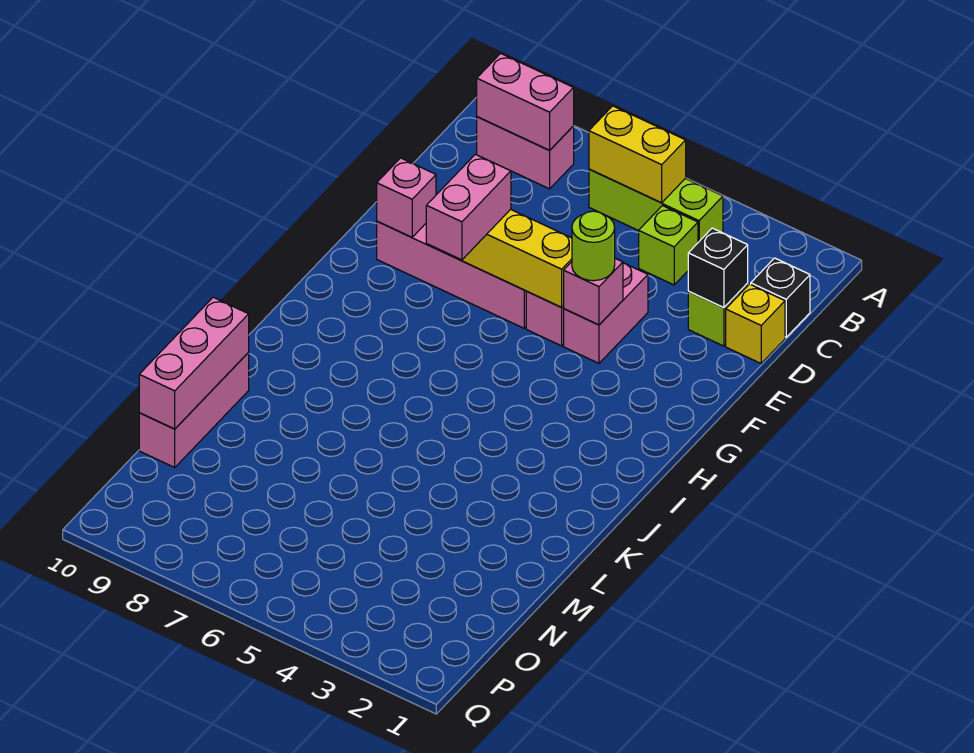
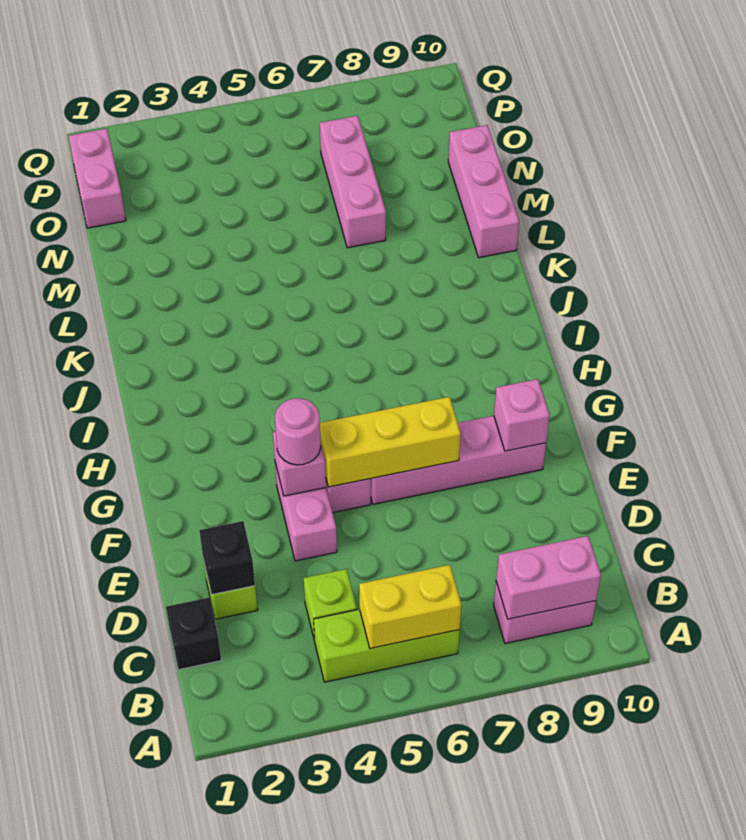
yellow 1x1 brick [726,284,785,363] -> none
lime 1x1 round brick [572,211,615,281] -> pink 1x1 round brick [275,398,321,465]
pink 1x2 brick [426,154,511,260] -> pink 1x2 brick moved to [69,129,126,228]
pink 1x3 brick [139,297,249,429] -> pink 1x3 brick moved to [320,116,386,248]

